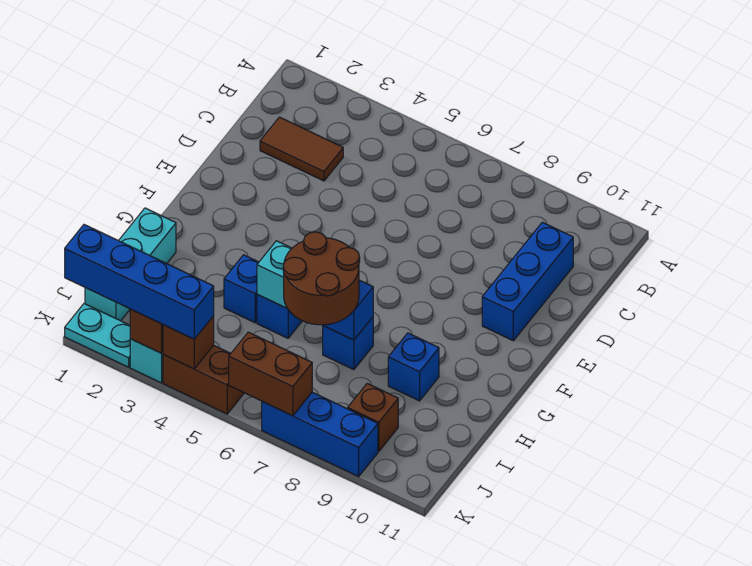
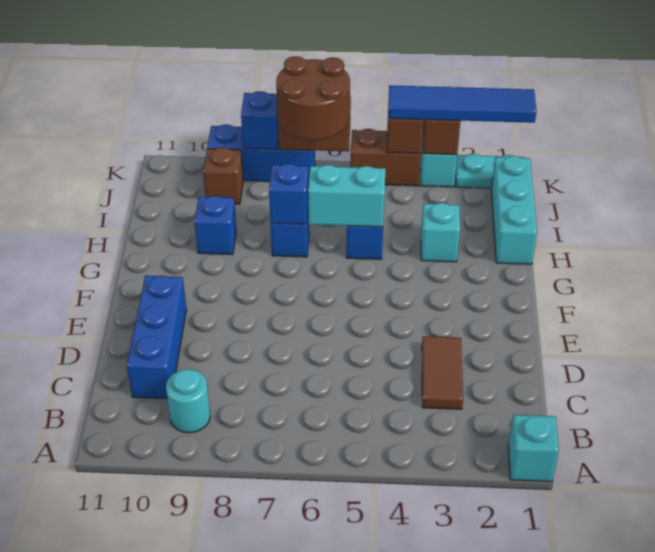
none -> cyan 1x1 brick [508,415,559,482]
none -> cyan 1x1 round brick [166,369,210,433]
brown 1x2 tile [260,117,343,181] -> brown 1x2 tile turned to [422,336,463,409]
none -> cyan 1x1 brick [421,203,460,262]
blue 1x1 brick [224,255,259,323] -> blue 1x1 brick moved to [241,91,278,149]
brown 2x2 round brick [283,232,360,325] -> brown 2x2 round brick moved to [276,56,350,140]
blue 1x4 brick [65,225,214,339] -> blue 1x4 tile [388,85,537,123]

